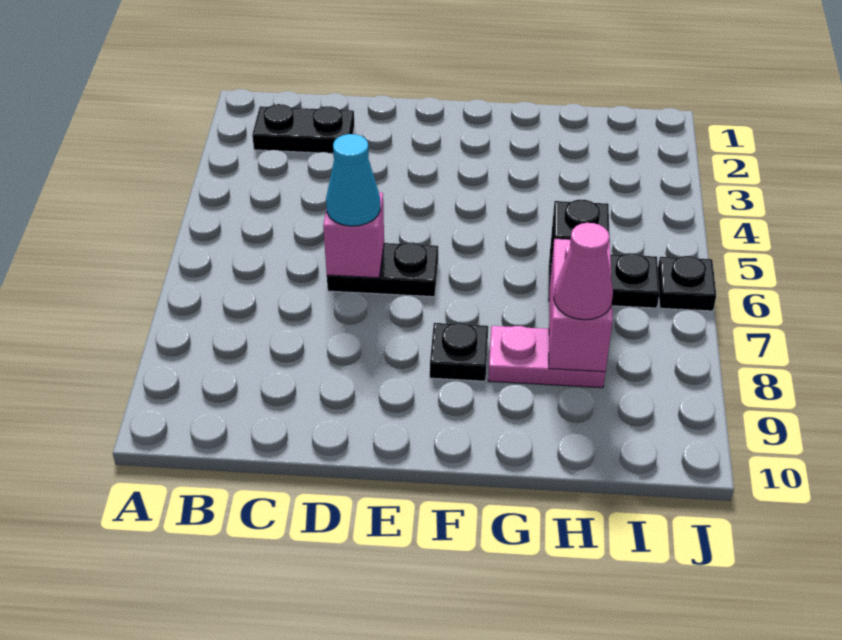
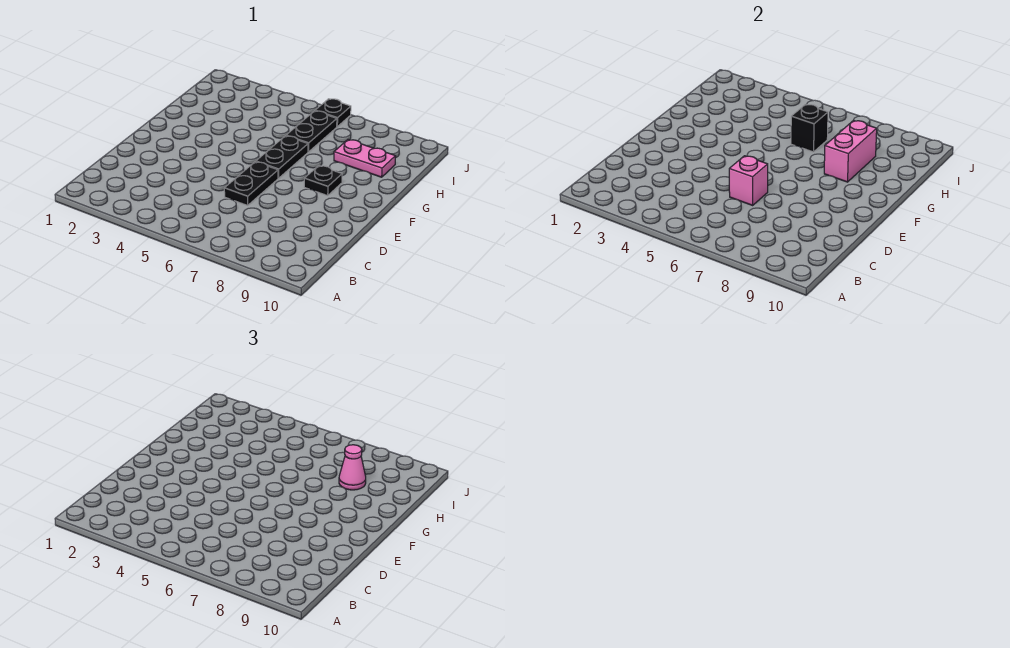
black 1x2 plate [252,104,355,154] -> black 1x2 plate moved to [256,136,308,178]
cyan 1x1 cone [326,134,380,226] -> none
pink 1x2 plate [488,326,605,388] -> pink 1x2 plate turned to [334,140,396,177]
pink 1x2 brick [549,239,613,372] -> pink 1x2 brick turned to [824,120,877,182]

